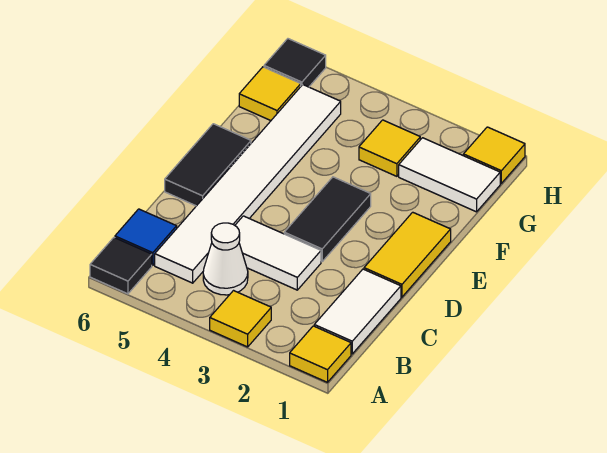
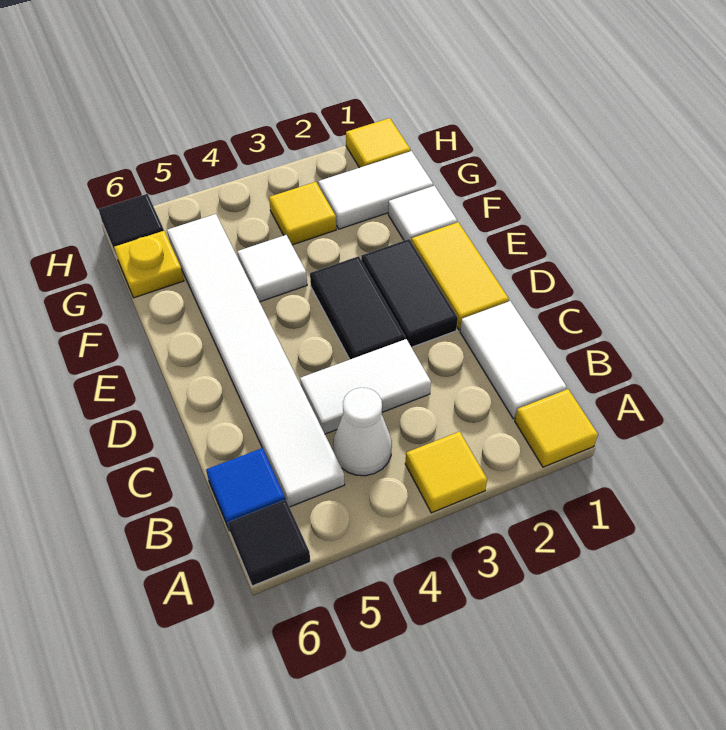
black 1x2 tile [165,124,251,206] -> black 1x2 tile moved to [361,239,458,347]
none -> white 1x1 tile [388,186,457,241]
none -> white 1x1 tile [237,235,307,302]
yellow 1x1 tile [239,67,301,121] -> yellow 1x1 plate [114,231,184,298]

